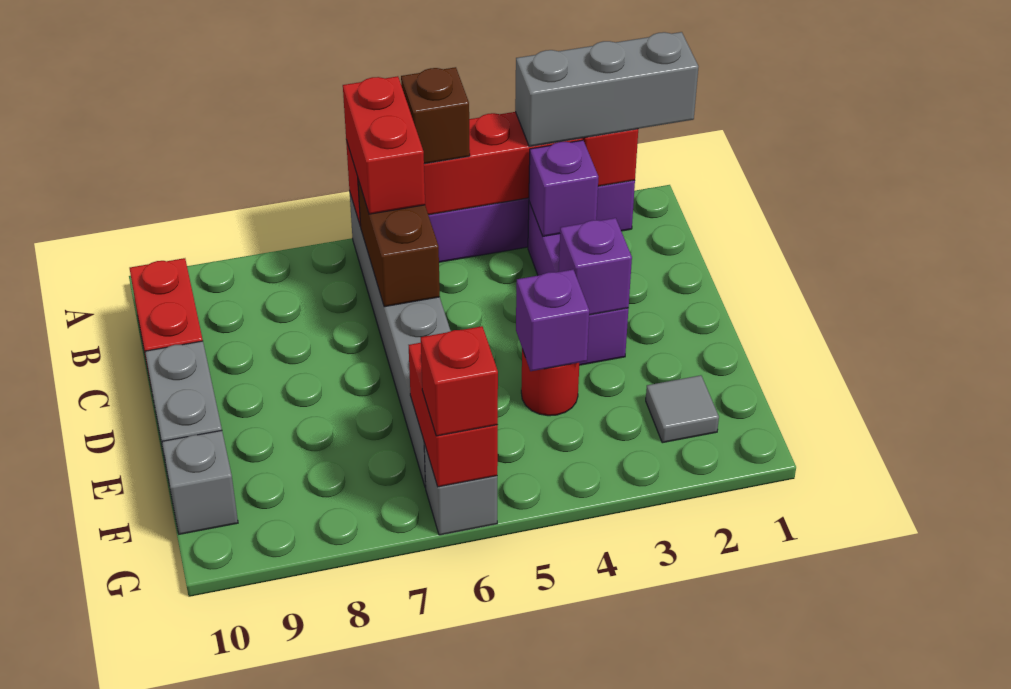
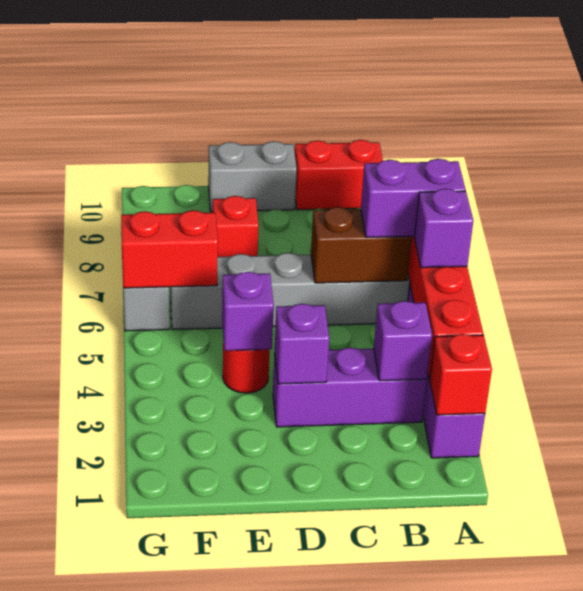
grey 1x3 brick [515,32,699,147] -> none
brown 1x1 brick [401,67,470,164] -> purple 1x1 brick [414,189,473,268]
red 1x2 brick [343,76,425,214] -> purple 1x2 brick [361,159,465,238]
grey 1x1 tile [646,375,719,443] -> none
grey 1x1 brick [162,431,238,534] -> none
red 1x1 brick [421,326,498,436] -> red 1x1 brick moved to [213,196,259,257]

